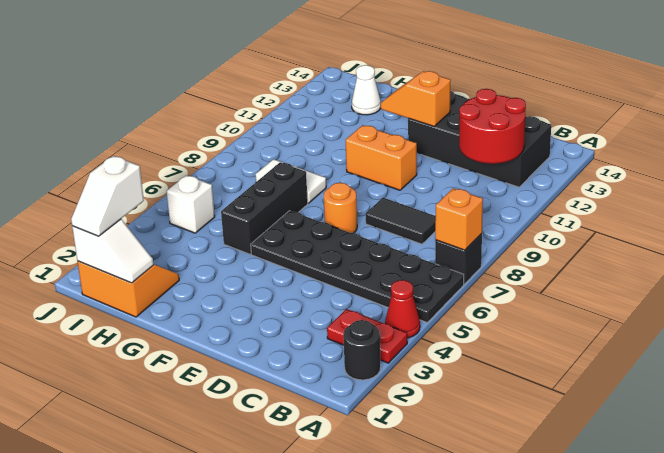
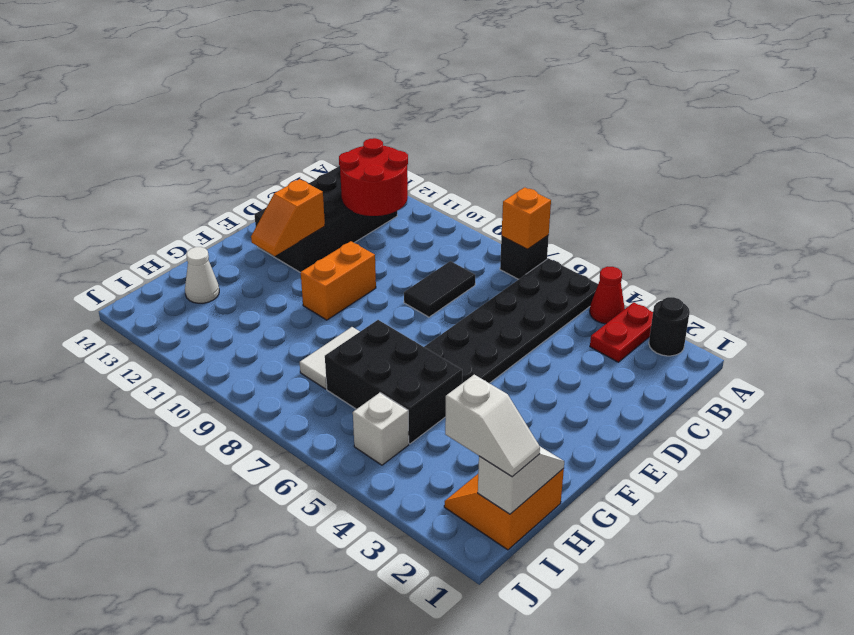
orange 1x1 round brick [324,183,357,233] -> none
black 1x3 brick [221,162,308,254] -> black 2x3 brick [325,320,462,444]

